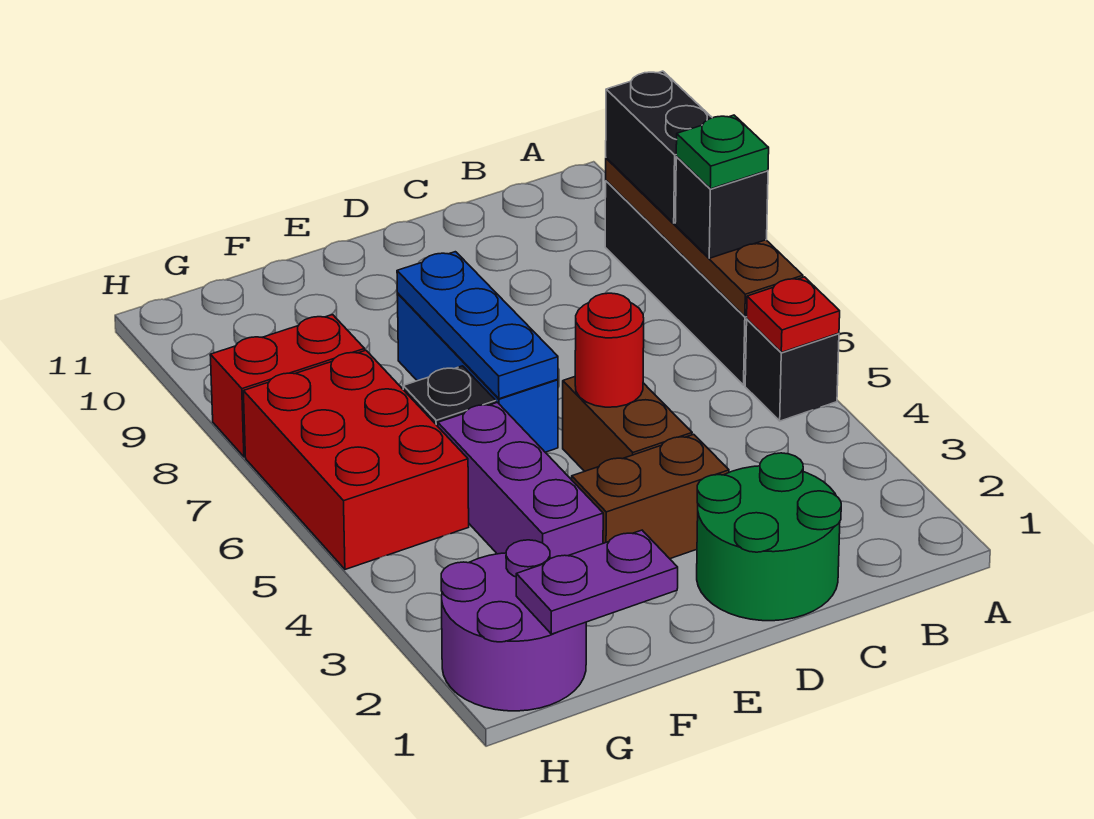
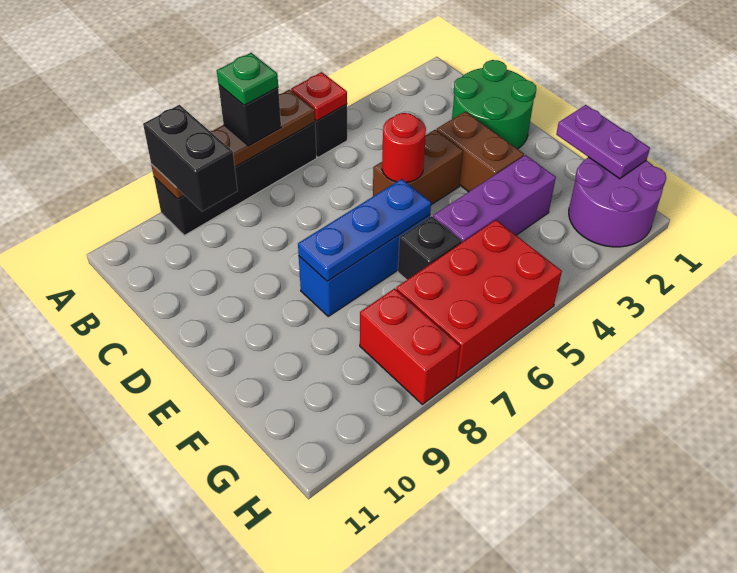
black 1x2 brick [606,71,712,223] -> black 1x2 brick turned to [143,105,237,211]

